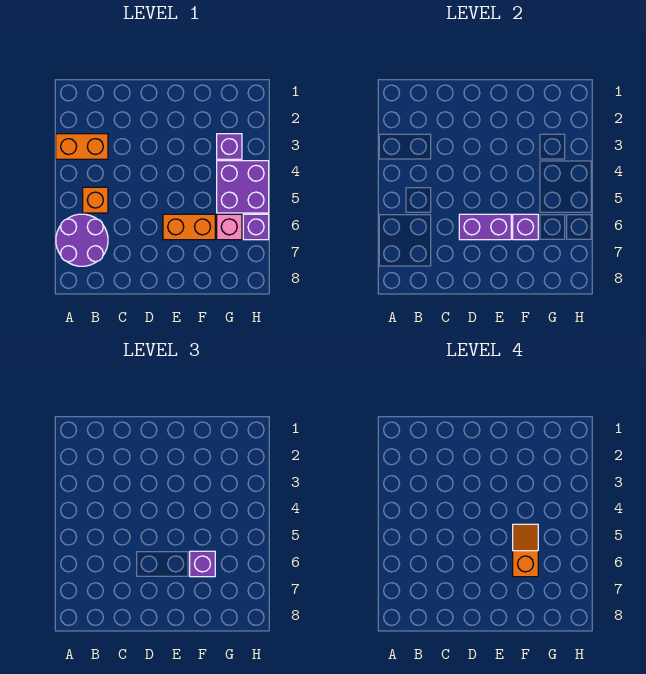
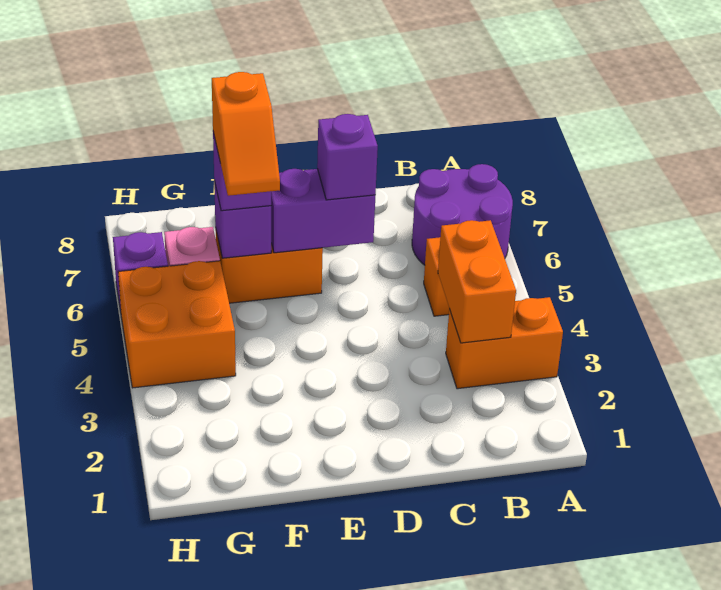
none -> orange 1x2 brick [438,220,516,343]
purple 1x1 brick [217,134,242,159] -> purple 1x1 brick moved to [317,114,378,200]
purple 2x2 brick [217,161,269,213] -> orange 2x2 brick [118,261,236,388]

